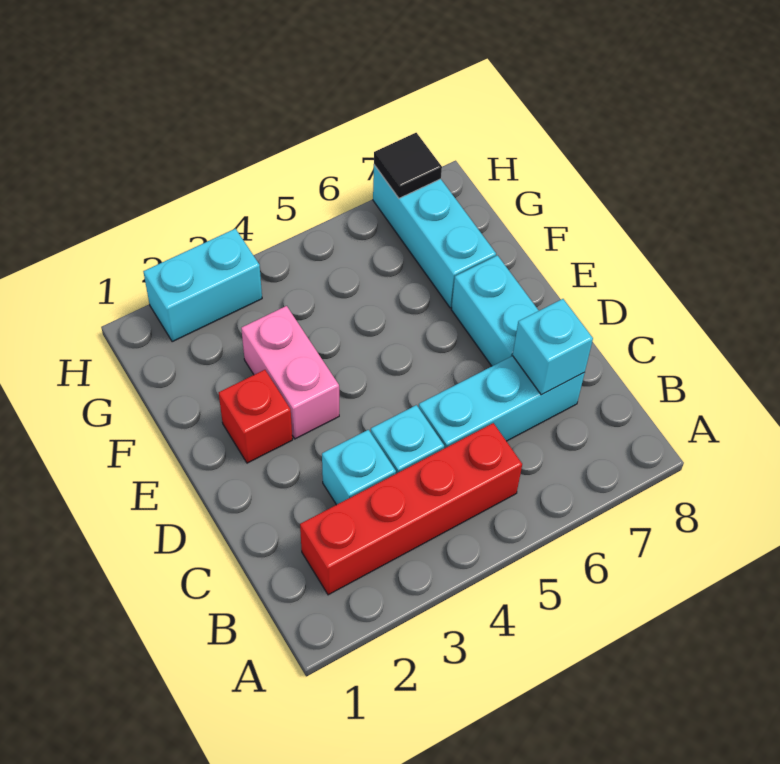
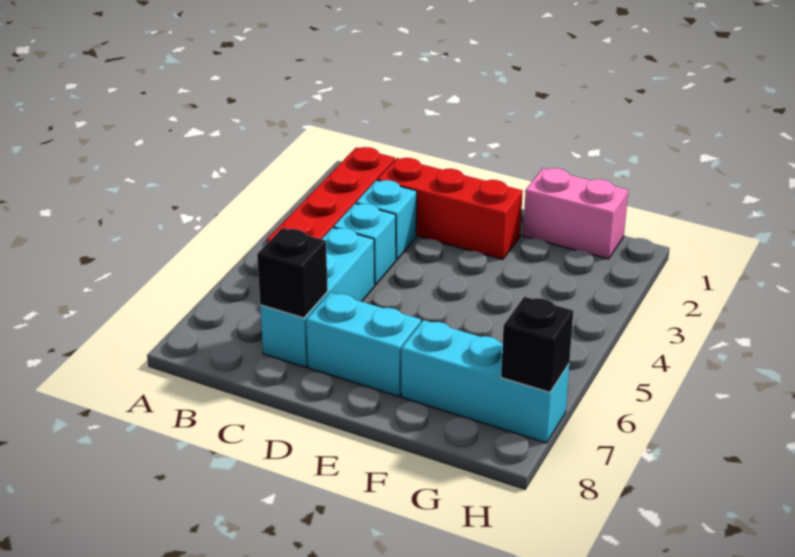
cyan 1x1 brick [513,299,593,395] -> black 1x1 brick [257,228,328,318]
red 1x1 brick [219,370,292,463] -> red 1x3 brick [377,158,523,259]
pink 1x2 brick [241,306,339,439] -> pink 1x2 brick moved to [523,168,628,259]
cyan 1x2 brick [143,229,262,342] -> none
black 1x1 tile [374,133,442,198] -> black 1x1 brick [501,297,573,392]

